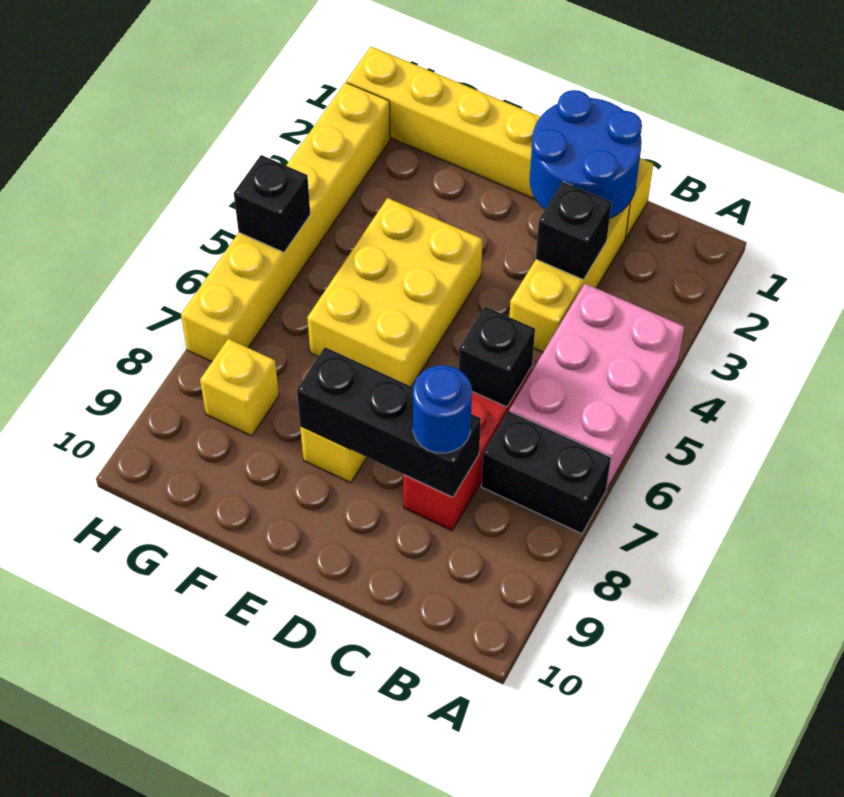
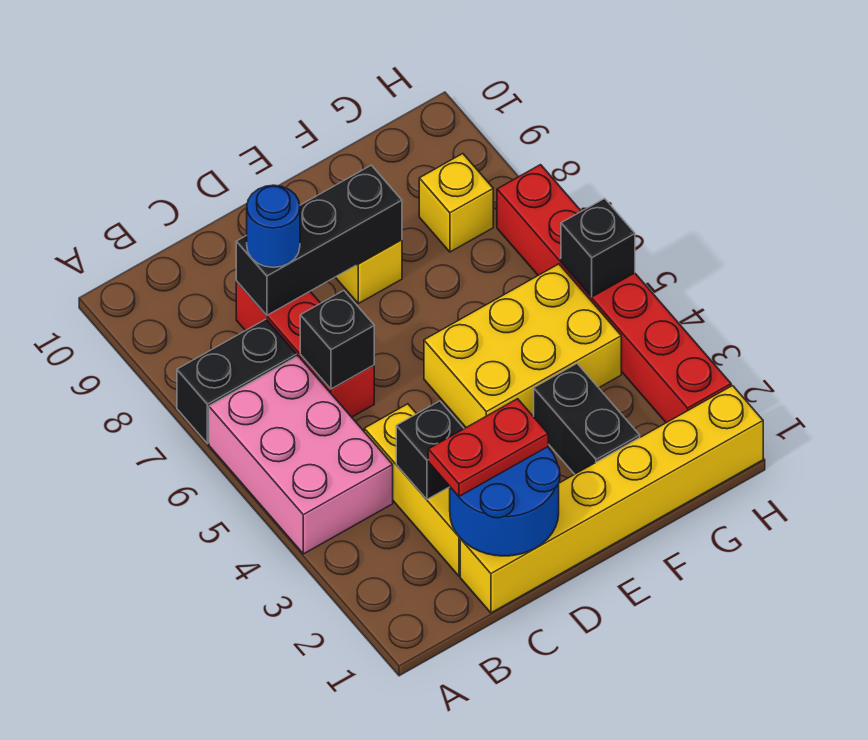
none -> red 1x2 plate [428,399,548,496]
yellow 2x3 brick [307,198,482,386] -> yellow 2x3 brick turned to [424,264,621,427]
none -> black 1x2 brick [534,364,640,474]
yellow 1x6 brick [181,82,390,362] -> red 1x6 brick [497,165,731,423]

